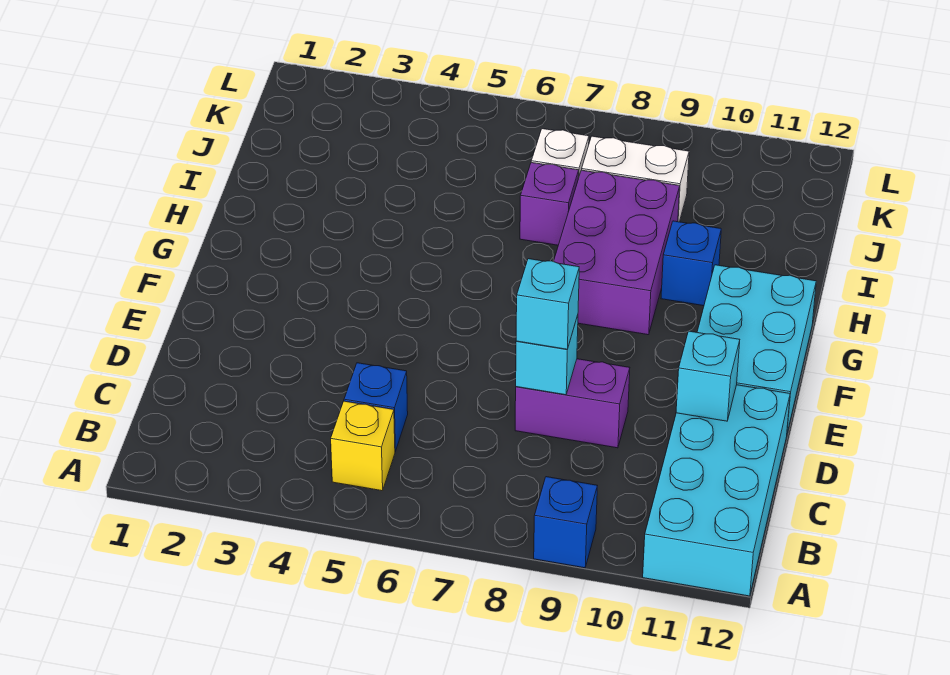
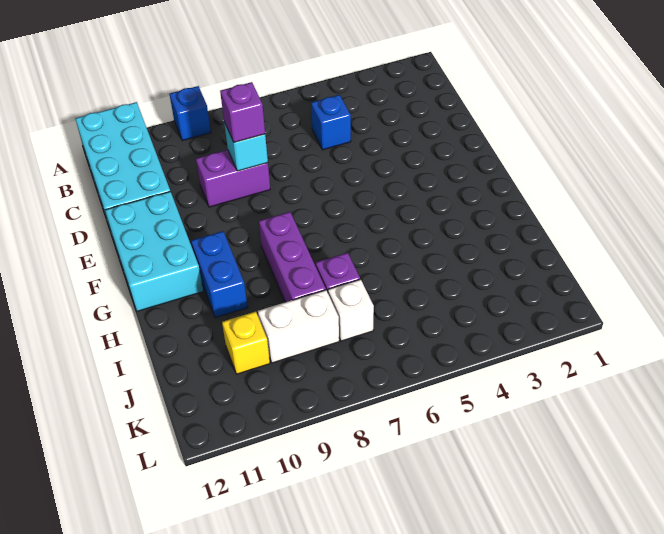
yellow 1x1 brick [331,401,395,491] -> yellow 1x1 brick moved to [222,312,270,374]
cyan 1x1 brick [516,259,579,349] -> purple 1x1 brick [220,82,265,142]
cyan 1x1 brick [676,331,740,421] -> none
purple 2x3 brick [554,170,680,335] -> purple 1x3 brick [259,212,326,302]
blue 1x1 brick [661,221,721,306] -> blue 1x2 brick [191,231,248,318]

